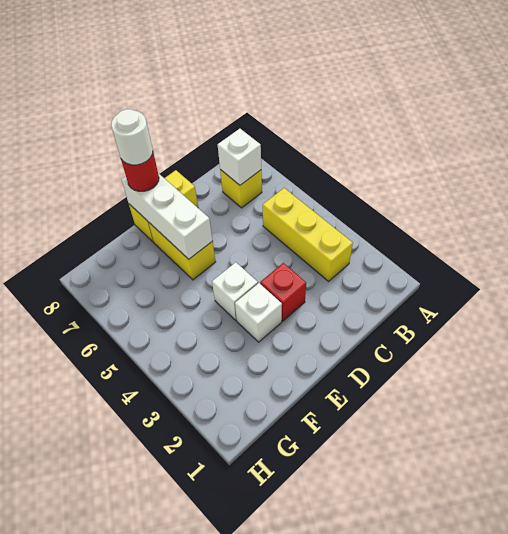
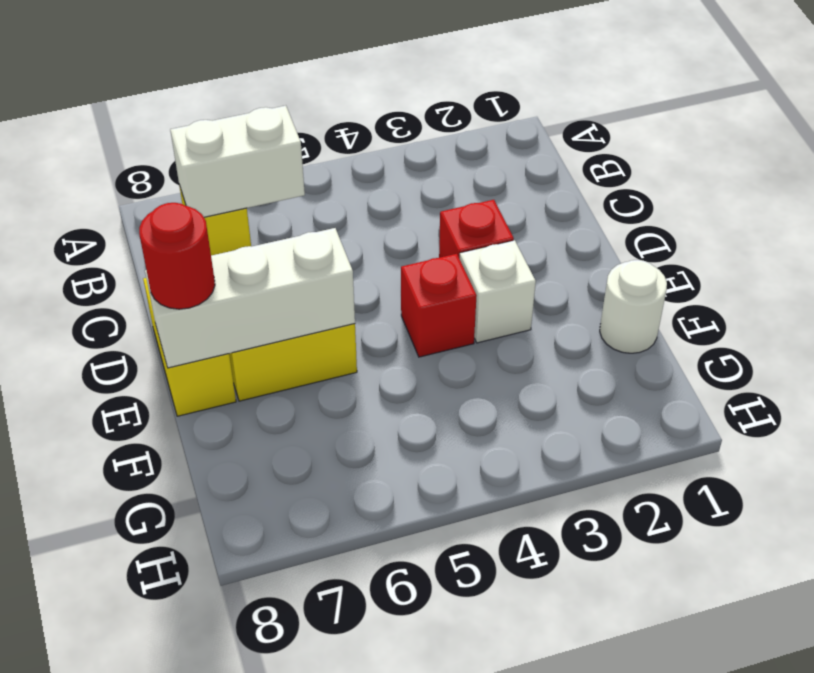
yellow 1x3 brick [263,188,353,281] -> none
white 1x1 brick [218,129,261,185] -> white 1x2 brick [170,106,305,217]
white 1x1 brick [212,262,258,320] -> red 1x1 brick [401,254,477,357]
white 1x1 round brick [111,109,153,165] -> white 1x1 round brick moved to [600,260,667,353]

